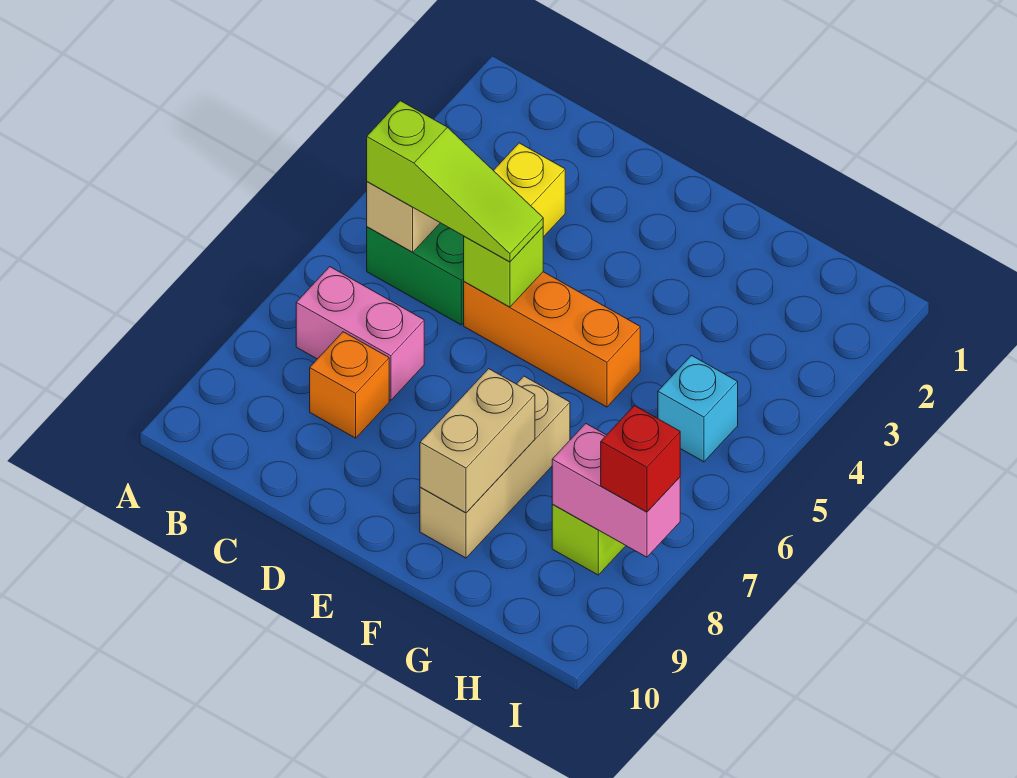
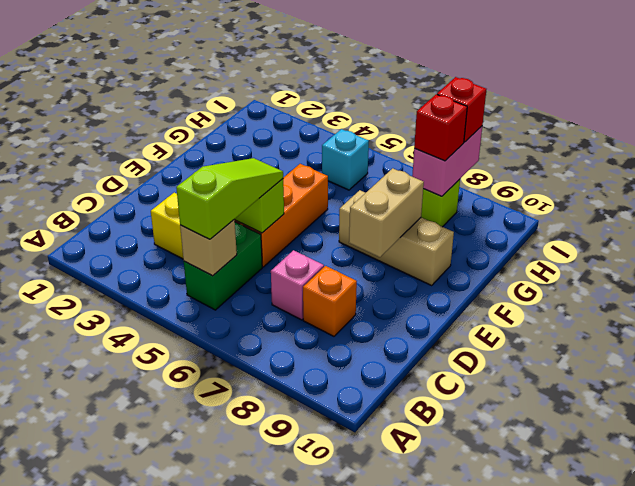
pink 1x2 brick [296,267,424,400] -> pink 1x1 brick [271,250,324,320]
tan 1x2 brick [420,369,535,513] -> tan 1x2 brick turned to [349,168,424,257]
none -> red 1x1 brick [414,94,467,161]

